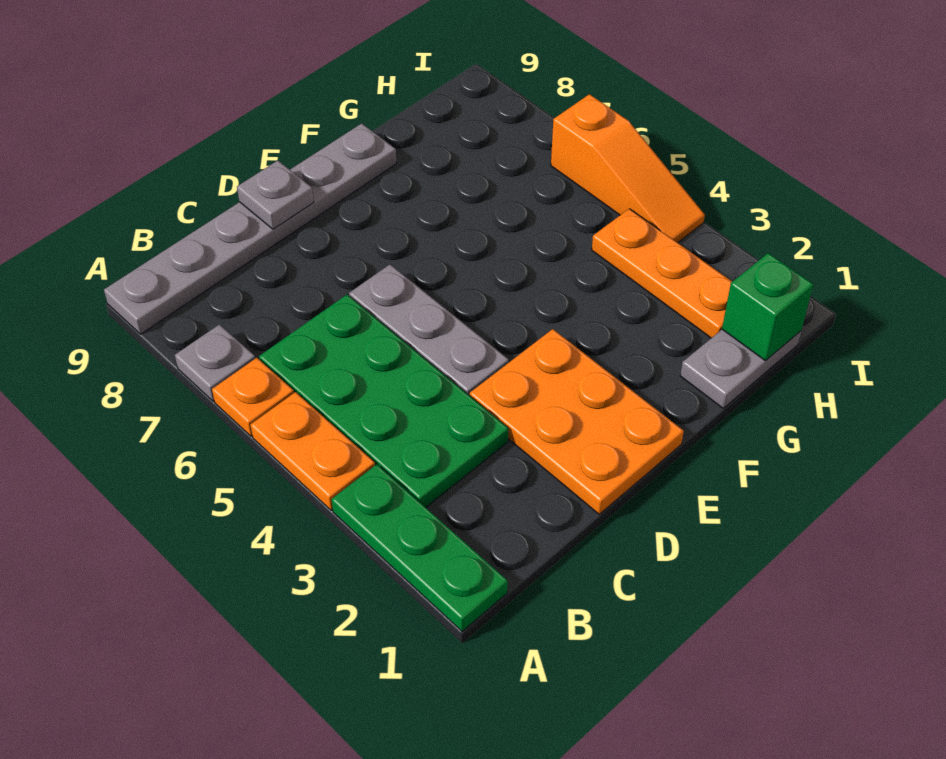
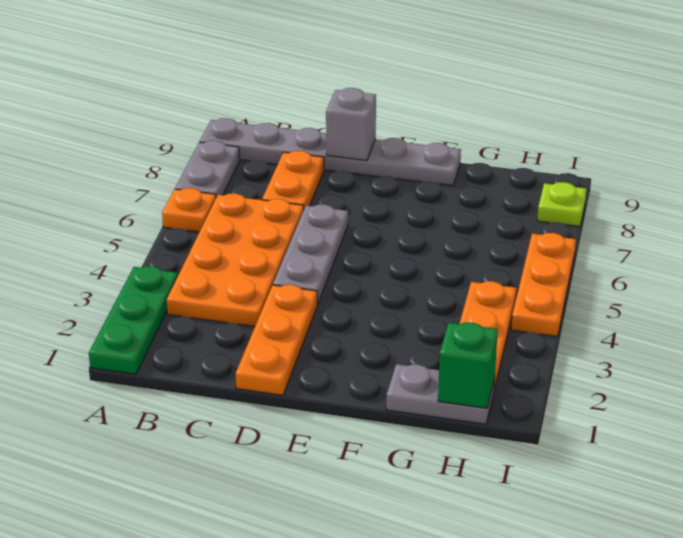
orange 1x2 plate [250,392,375,510] -> orange 1x2 plate moved to [262,151,324,208]
grey 1x1 plate [175,324,255,401] -> grey 1x2 plate [175,141,240,197]
green 2x4 plate [259,295,508,507] -> orange 2x4 plate [167,193,304,326]
orange 2x3 plate [470,329,684,514] -> orange 1x3 plate [236,285,317,395]
grey 1x1 plate [237,161,314,229] -> grey 1x1 brick [326,88,376,160]
orange 1x3 slope [551,94,705,243] -> orange 1x3 plate [511,233,576,337]
none -> lime 1x1 plate [537,182,586,226]

